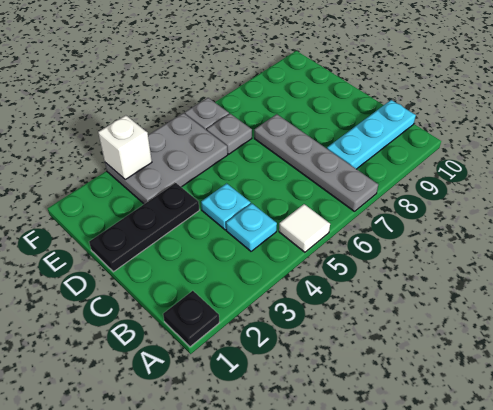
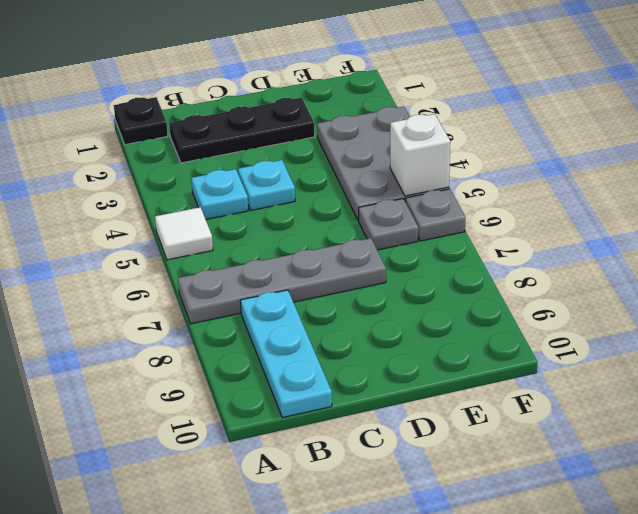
black 1x3 plate [89,183,199,272] -> black 1x3 plate turned to [169,98,315,163]
white 1x1 brick [98,115,152,179] -> white 1x1 brick moved to [390,114,450,196]

